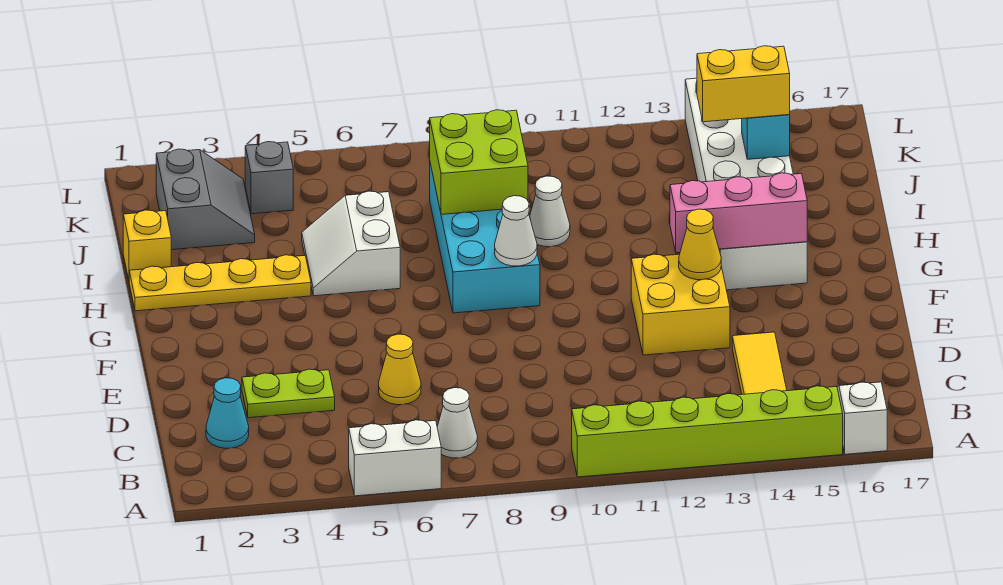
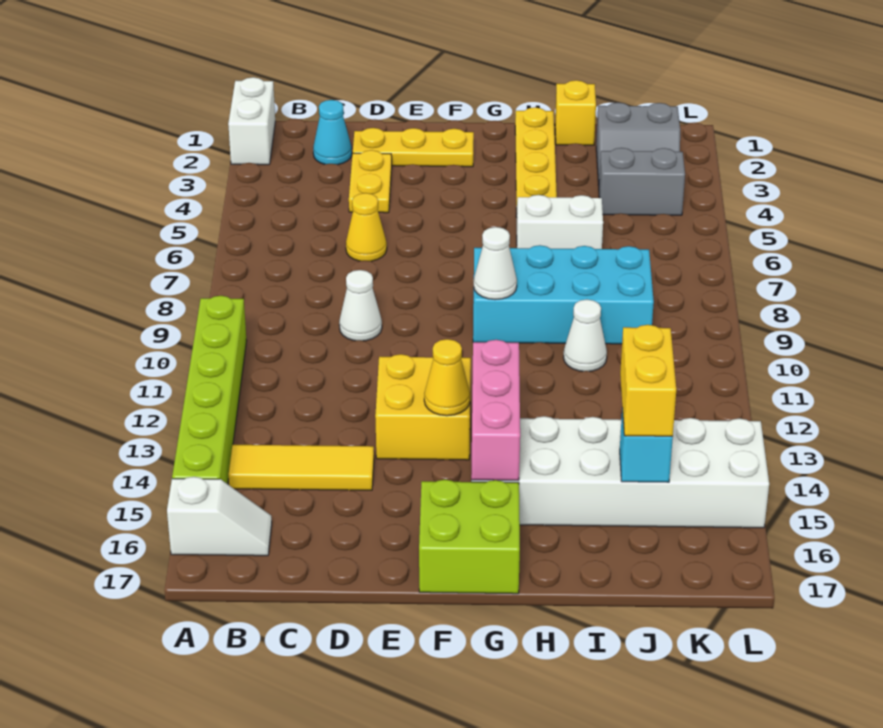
white 1x2 brick [349,420,441,496] -> white 1x2 brick moved to [228,77,275,165]
white 1x1 cone [437,388,477,458] -> white 1x1 cone moved to [339,270,382,341]
none -> yellow 1x3 plate [353,128,474,167]
lime 1x2 plate [242,369,335,418] -> yellow 1x2 plate [349,150,392,213]
lime 2x2 brick [430,110,528,214] -> lime 2x2 brick moved to [419,480,520,594]
grey 1x1 brick [245,142,293,214] -> grey 1x2 brick [599,148,685,215]

